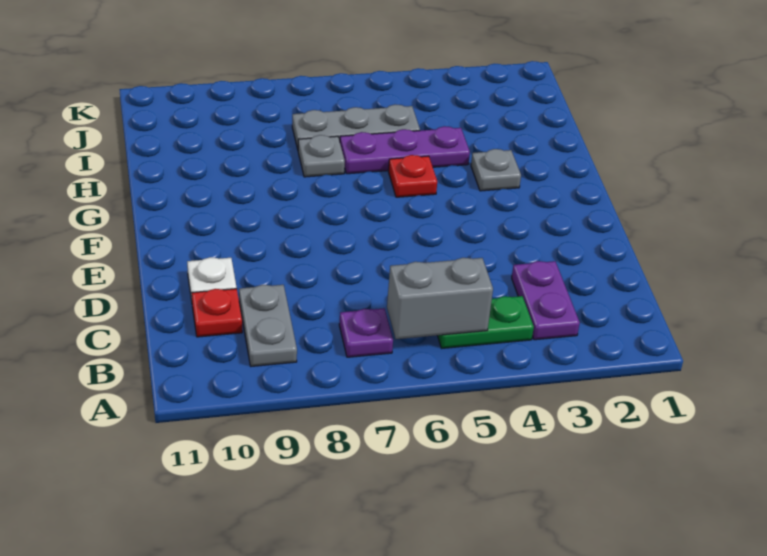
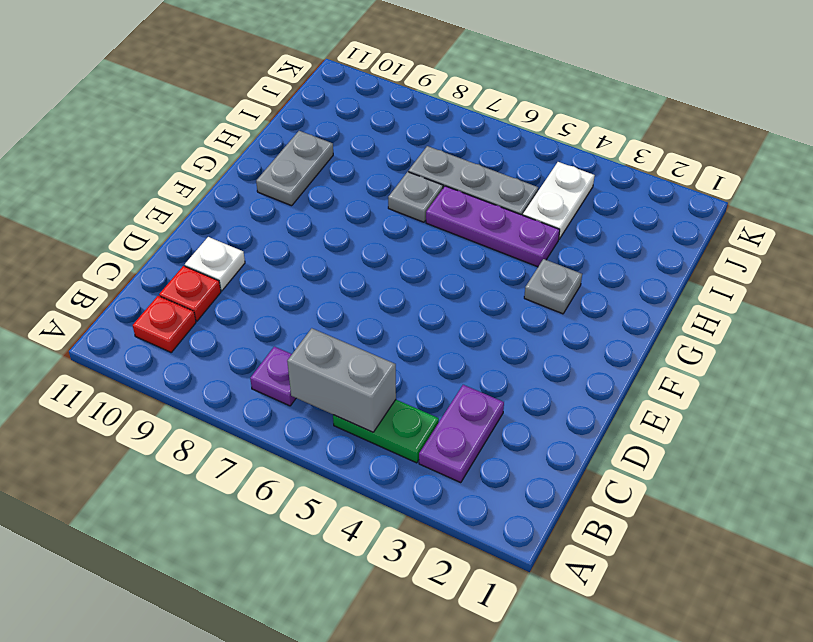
grey 1x2 plate [239,285,297,366] -> grey 1x2 plate moved to [256,131,333,206]
red 1x1 plate [388,155,437,197] -> red 1x1 plate moved to [133,296,196,352]
none -> white 1x2 plate [523,162,595,239]

